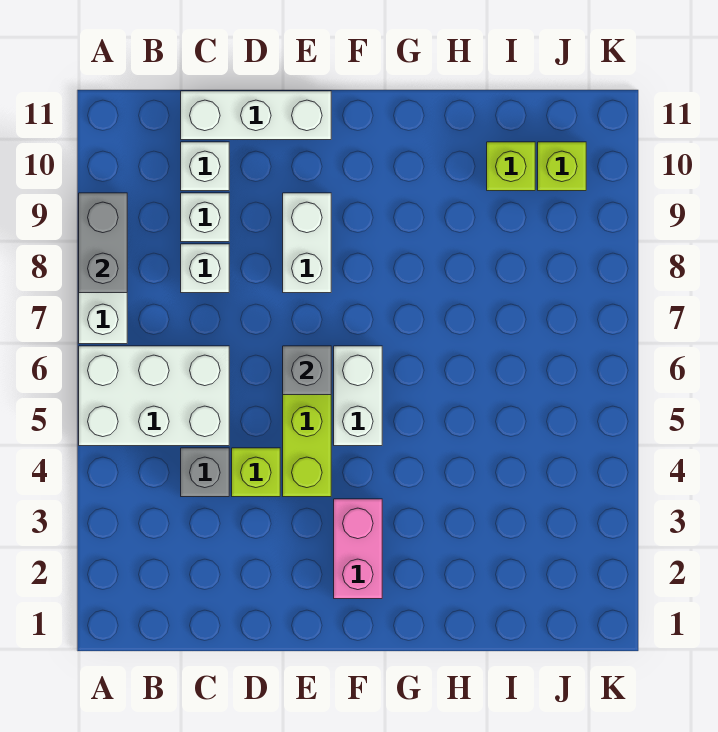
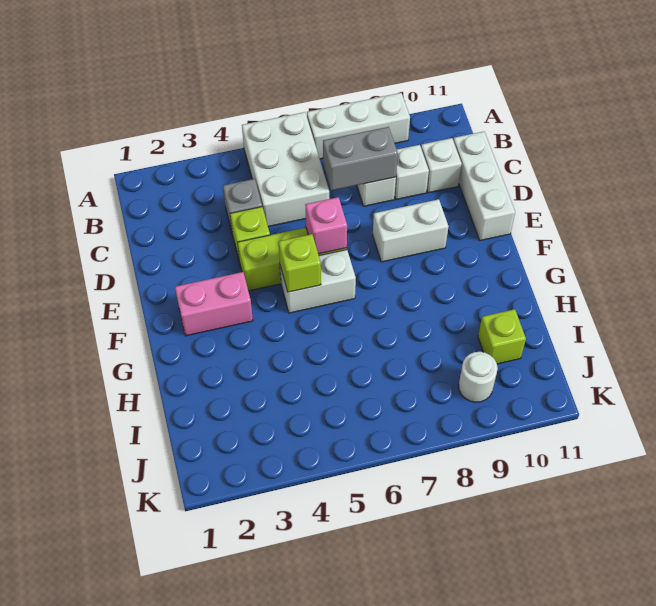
grey 1x2 brick [79,193,127,293] -> grey 1x2 brick moved to [323,127,398,190]
grey 1x1 brick [283,346,331,395] -> pink 1x1 brick [305,197,347,254]
none -> white 1x1 round brick [459,352,498,402]
lime 1x1 brick [538,142,586,191] -> lime 1x1 brick moved to [279,234,321,292]

